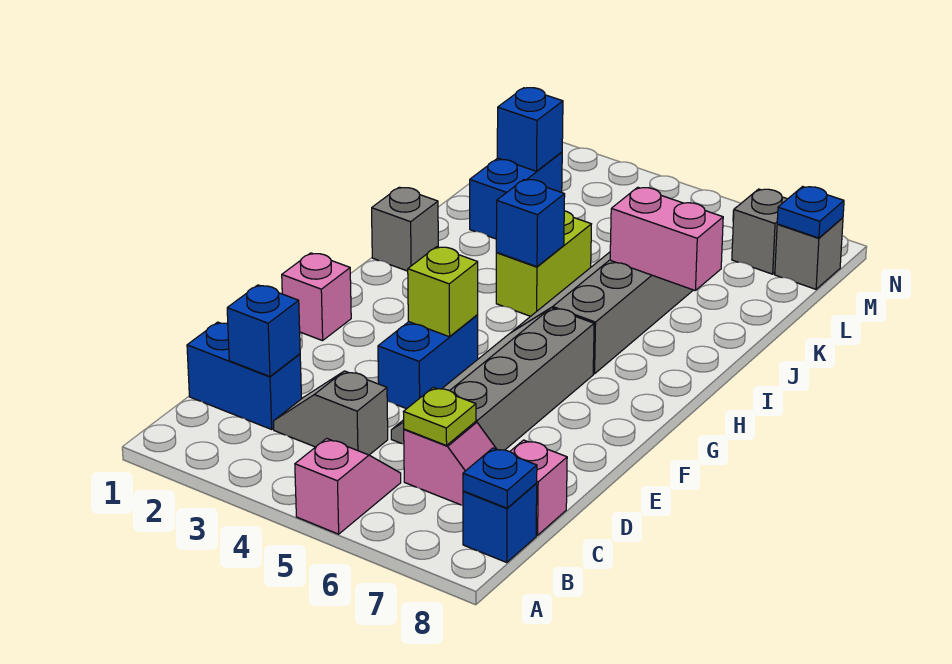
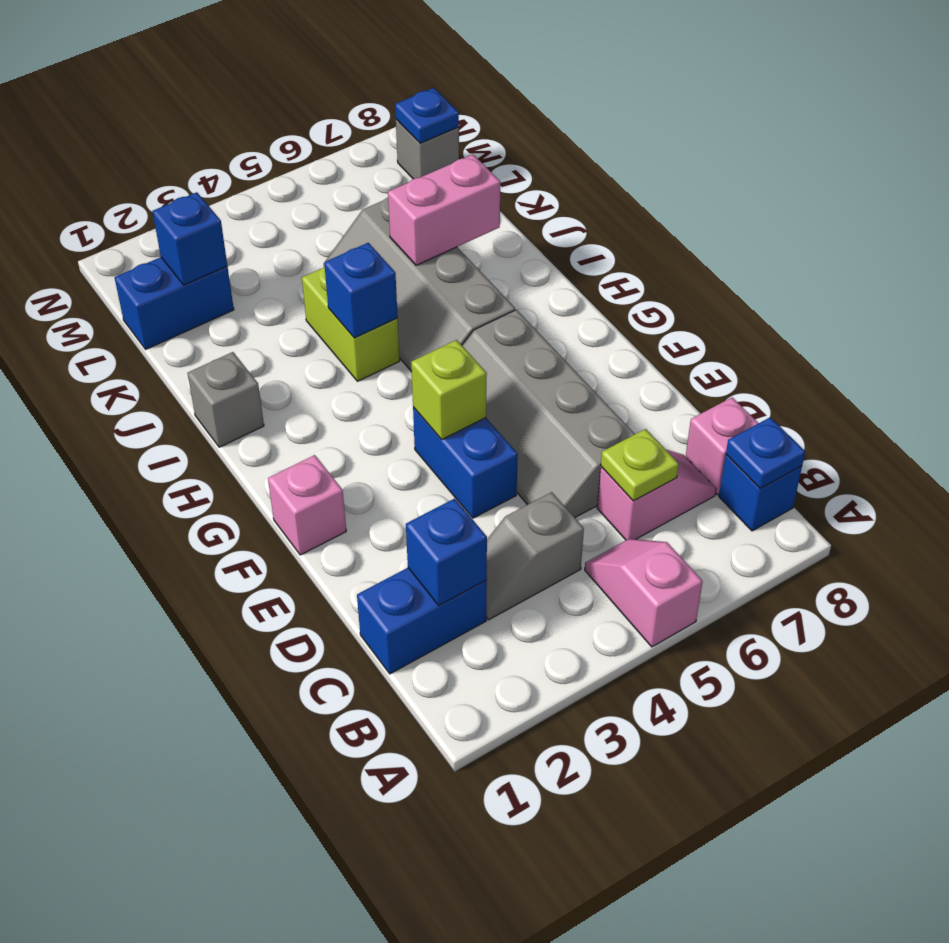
blue 1x2 brick [470,152,562,239] -> blue 1x2 brick turned to [115,257,234,349]
grey 1x1 brick [732,189,787,274] -> none

